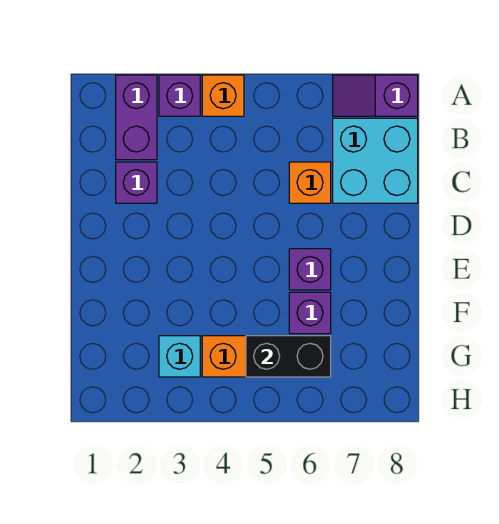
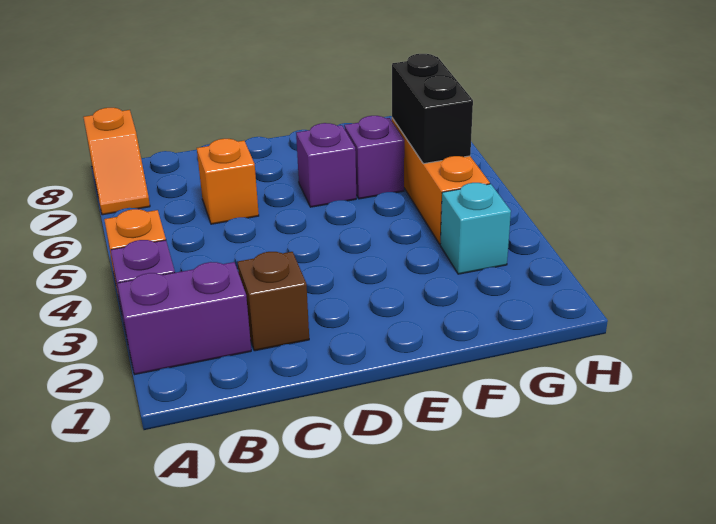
purple 1x2 slope [333,75,418,116] -> orange 1x2 slope [83,108,150,215]
cyan 2x2 brick [333,118,418,203] -> none
purple 1x1 brick [116,162,157,203] -> brown 1x1 brick [238,252,309,351]

